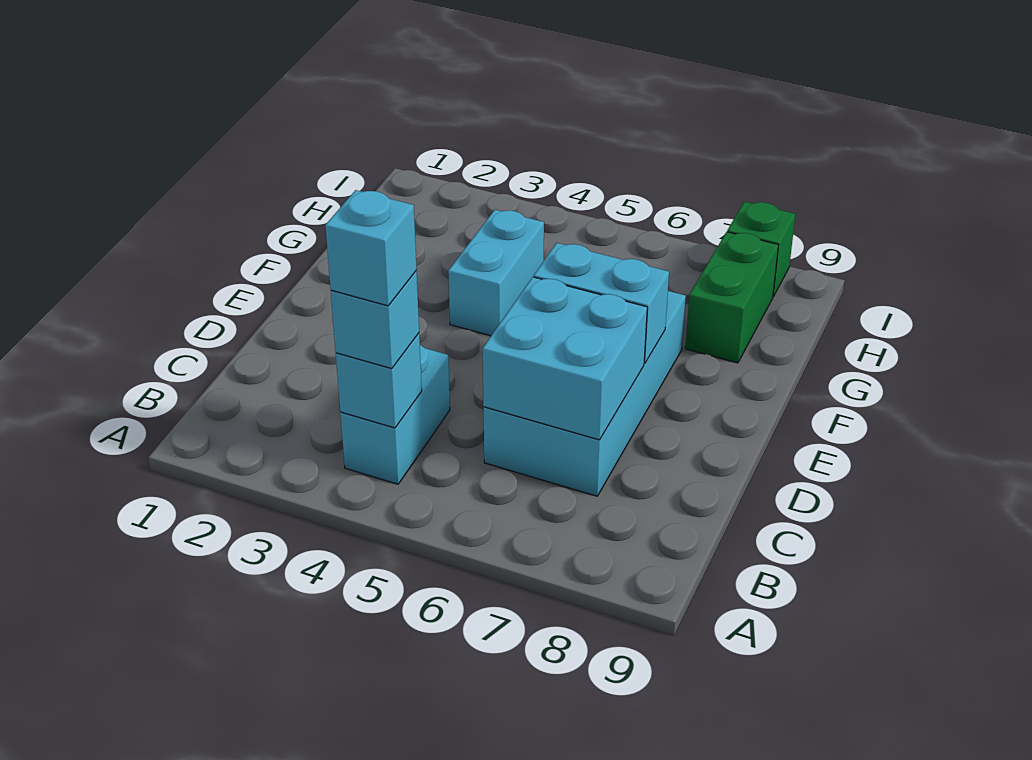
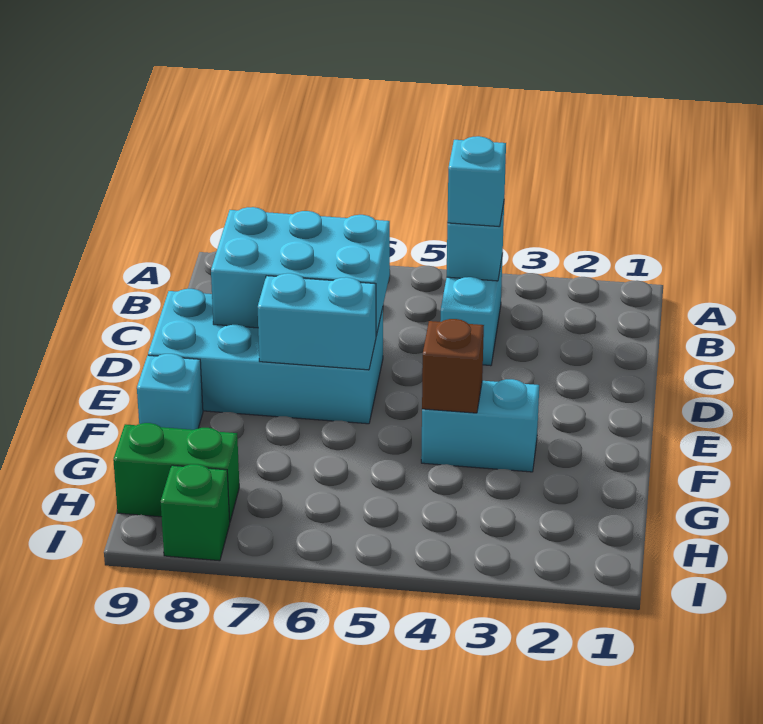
cyan 1x1 brick [325,190,417,306] -> cyan 1x1 brick moved to [137,354,203,430]
cyan 2x4 brick [483,291,686,496] -> cyan 2x4 brick turned to [148,289,383,424]
cyan 2x2 brick [483,277,647,440] -> cyan 2x3 brick [211,207,390,335]
cyan 1x2 brick [448,210,544,336] -> cyan 1x2 brick turned to [421,379,539,472]
none -> brown 1x1 brick [422,319,484,413]
green 1x2 brick [685,232,778,363] -> green 1x2 brick turned to [113,423,239,521]

